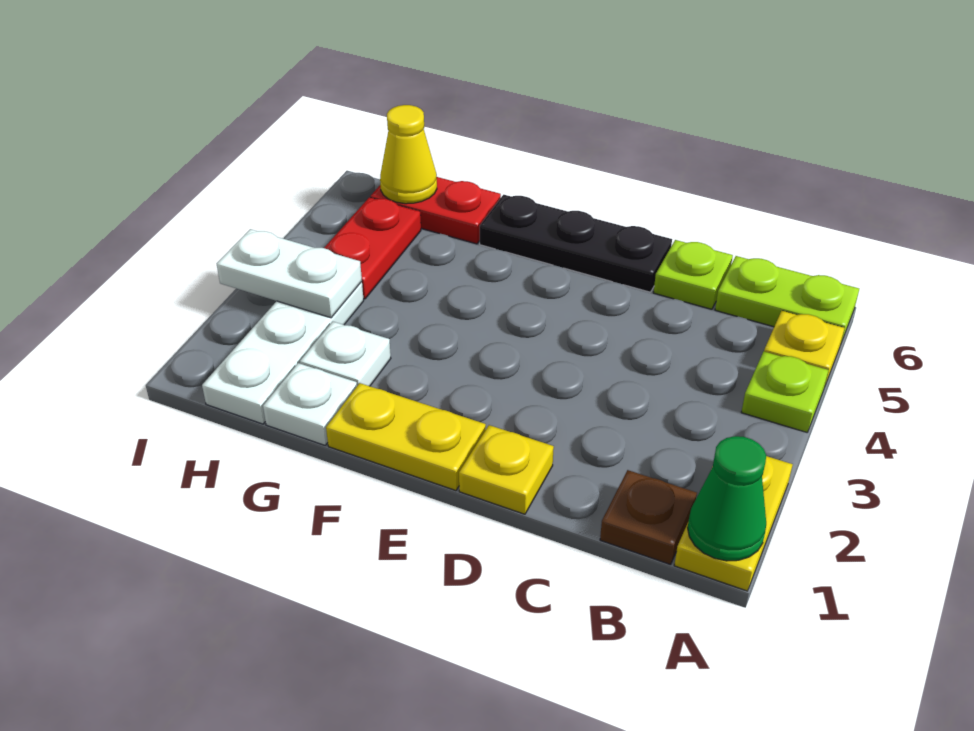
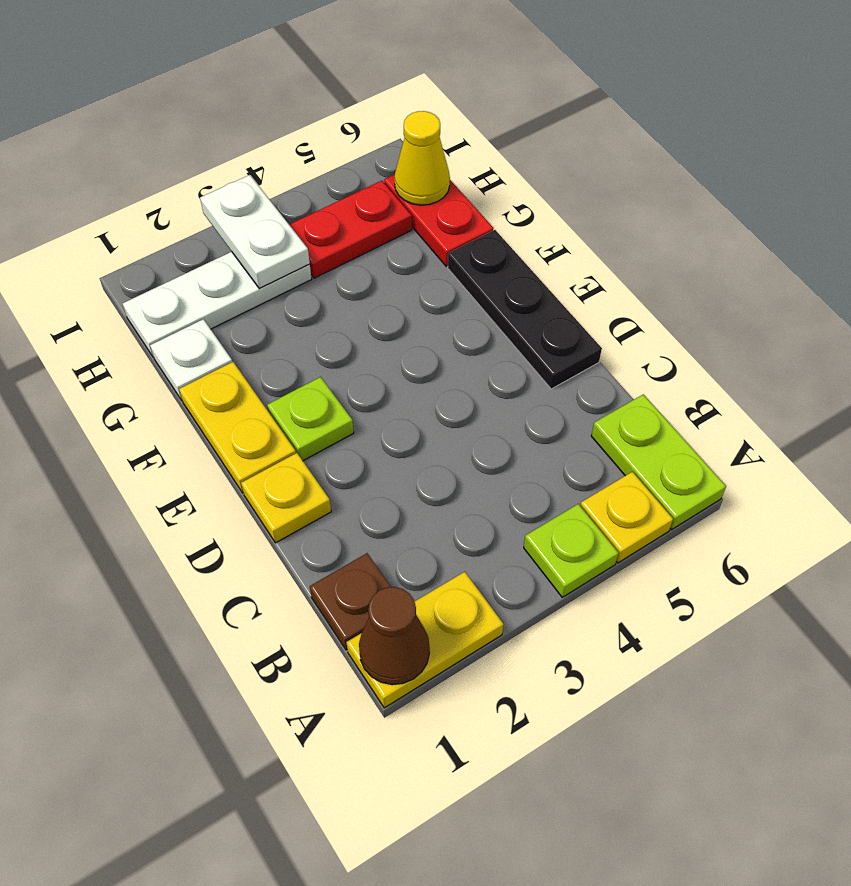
green 1x1 cone [688,436,766,561] -> brown 1x1 cone [359,587,430,685]
lime 1x1 plate [654,240,733,309] -> lime 1x1 plate moved to [267,377,354,461]
white 1x1 plate [300,321,391,386] -> none

